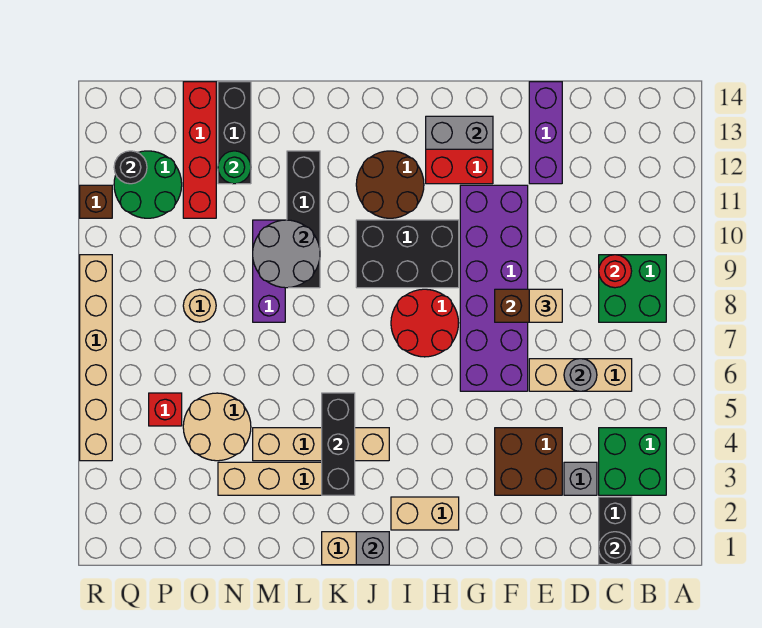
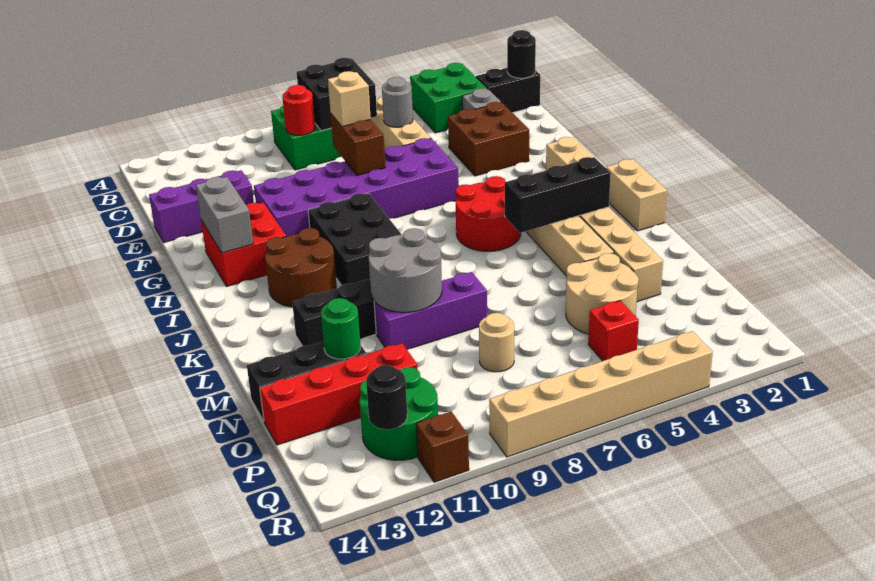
none -> black 2x2 brick [297,58,377,131]
red 2x2 round brick [391,289,458,357] -> red 2x2 round brick moved to [455,176,521,251]
grey 1x1 brick [356,532,389,565] -> none

